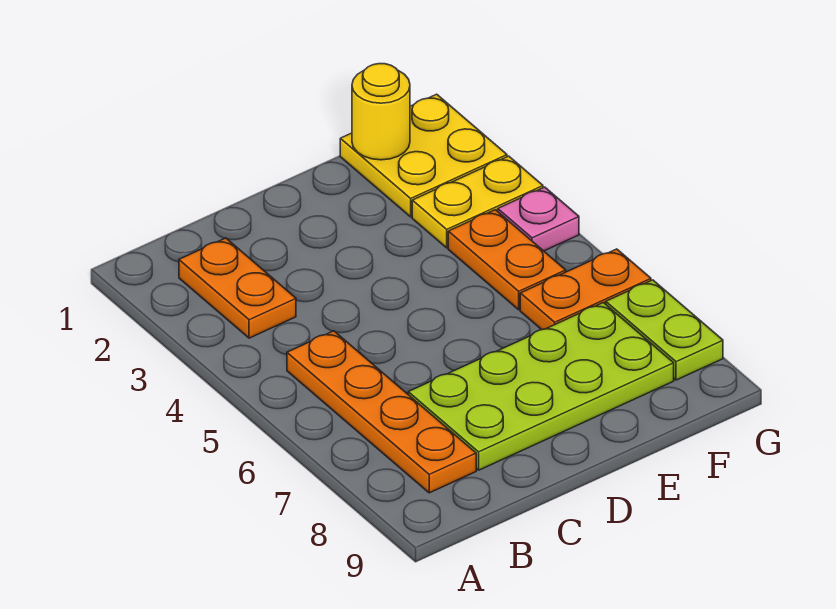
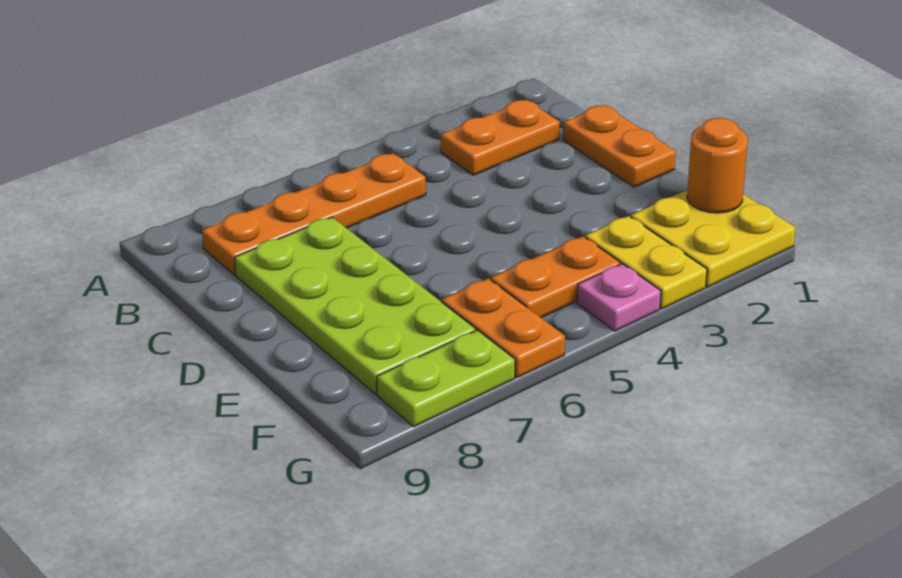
none -> orange 1x2 plate [563,105,676,187]
yellow 1x1 round brick [352,64,410,160] -> orange 1x1 round brick [687,118,748,213]

